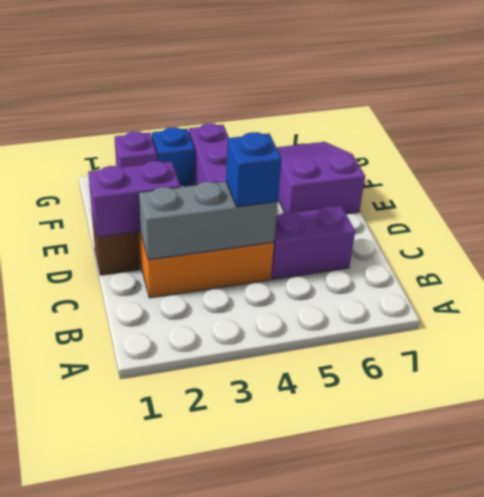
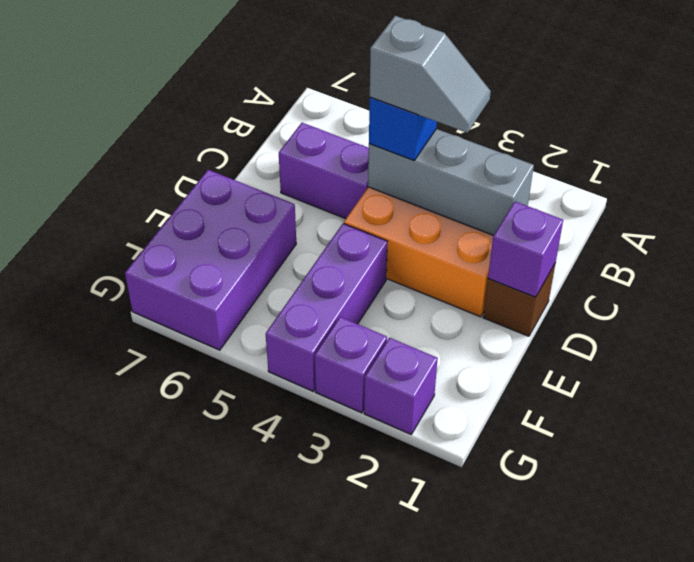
none -> grey 1x2 slope [370,16,491,133]
purple 1x2 brick [88,161,180,237] -> purple 1x1 brick [488,202,563,297]
purple 2x3 slope [277,142,365,214] -> purple 2x3 brick [125,170,296,350]
blue 1x1 brick [152,127,195,186] -> purple 1x1 brick [315,317,387,413]

